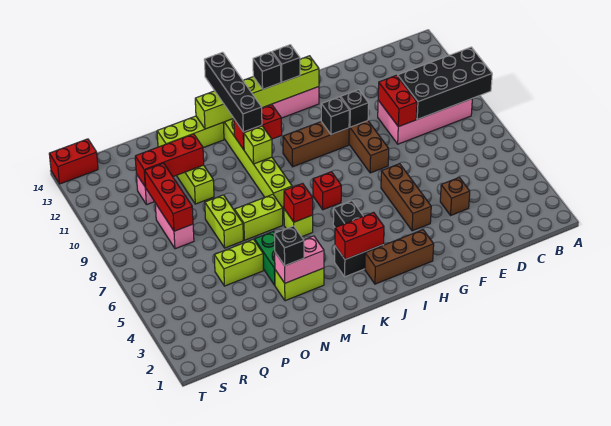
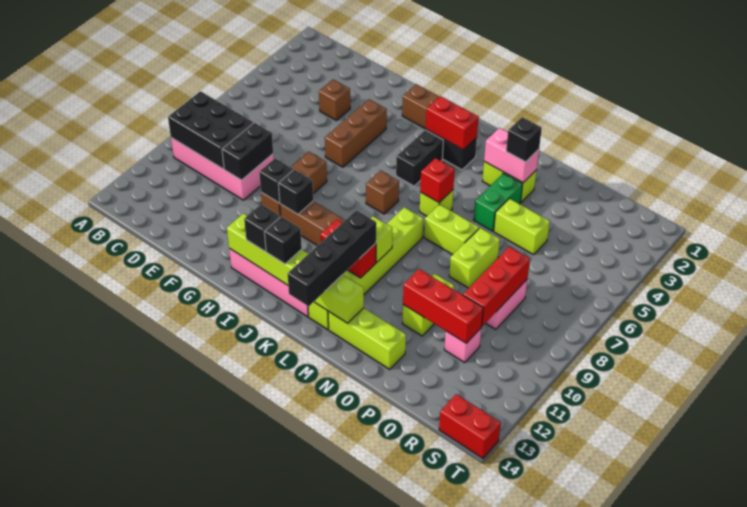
black 2x4 brick [398,47,492,119] -> black 2x3 brick [168,91,253,169]
red 1x2 brick [378,75,417,127] -> black 1x2 brick [222,123,273,180]
red 1x1 brick [313,172,341,210] -> brown 1x1 brick [366,171,399,214]

